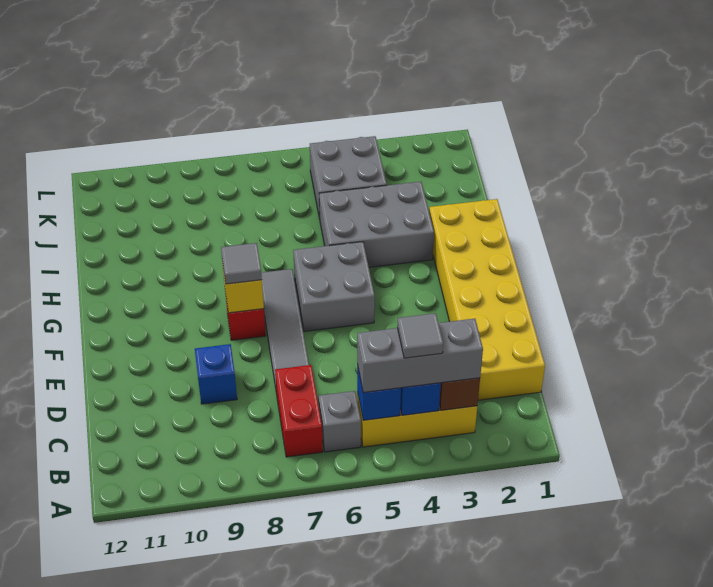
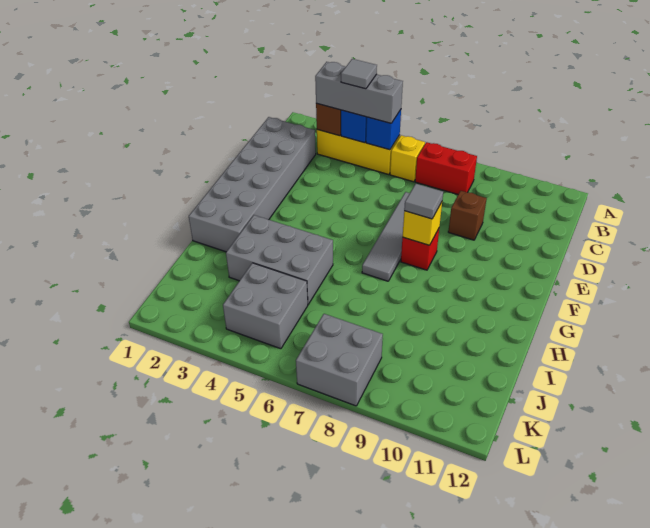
grey 1x1 brick [319,391,361,452] -> yellow 1x1 brick [390,135,425,182]
red 1x2 brick [275,365,323,457] -> red 1x2 brick turned to [415,142,477,194]
yellow 2x6 brick [429,199,545,400] -> grey 2x6 brick [189,117,316,252]
blue 1x1 brick [195,344,237,404] -> brown 1x1 brick [448,191,487,240]
grey 2x2 brick [293,242,375,331] -> grey 2x2 brick moved to [296,314,383,406]

